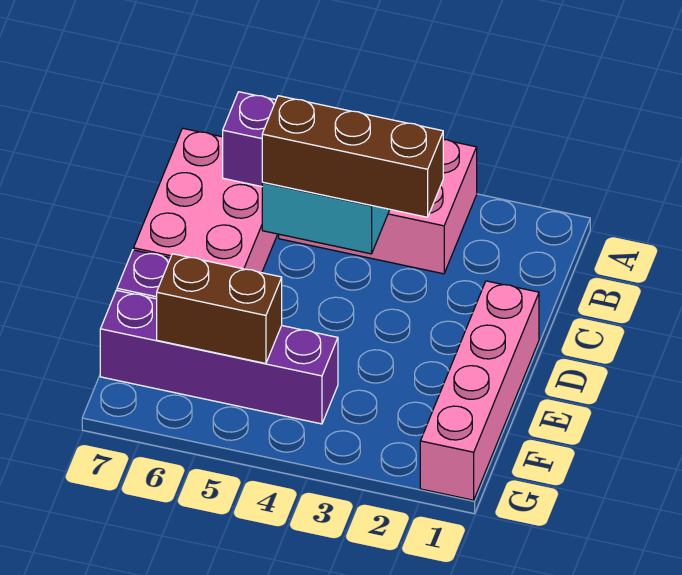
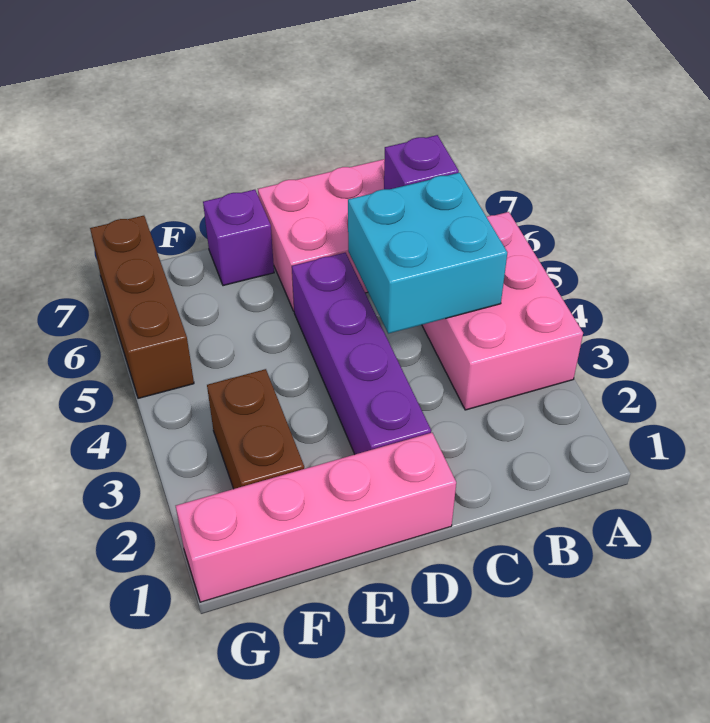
brown 1x3 brick [262,96,443,217] -> brown 1x3 brick moved to [90,216,194,398]
purple 1x4 brick [100,290,338,424] -> purple 1x4 brick moved to [292,253,431,454]
brown 1x2 brick [157,254,282,363] -> brown 1x2 brick moved to [207,369,304,489]

